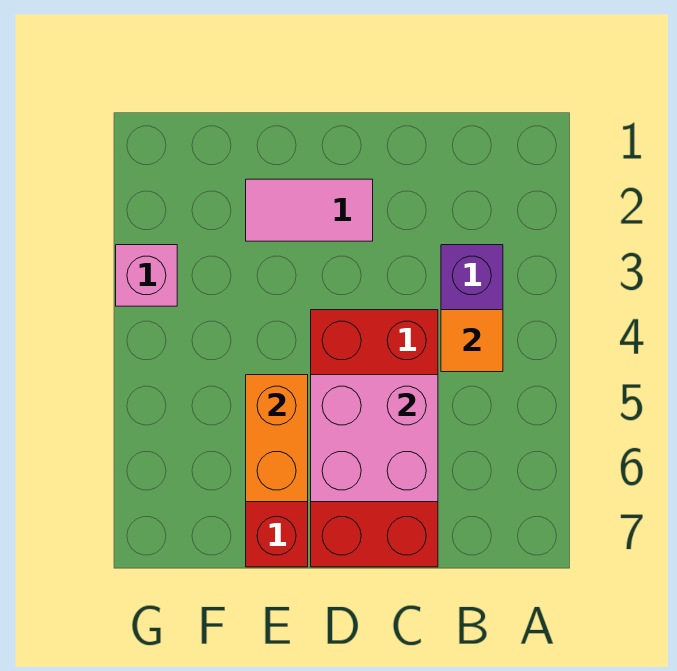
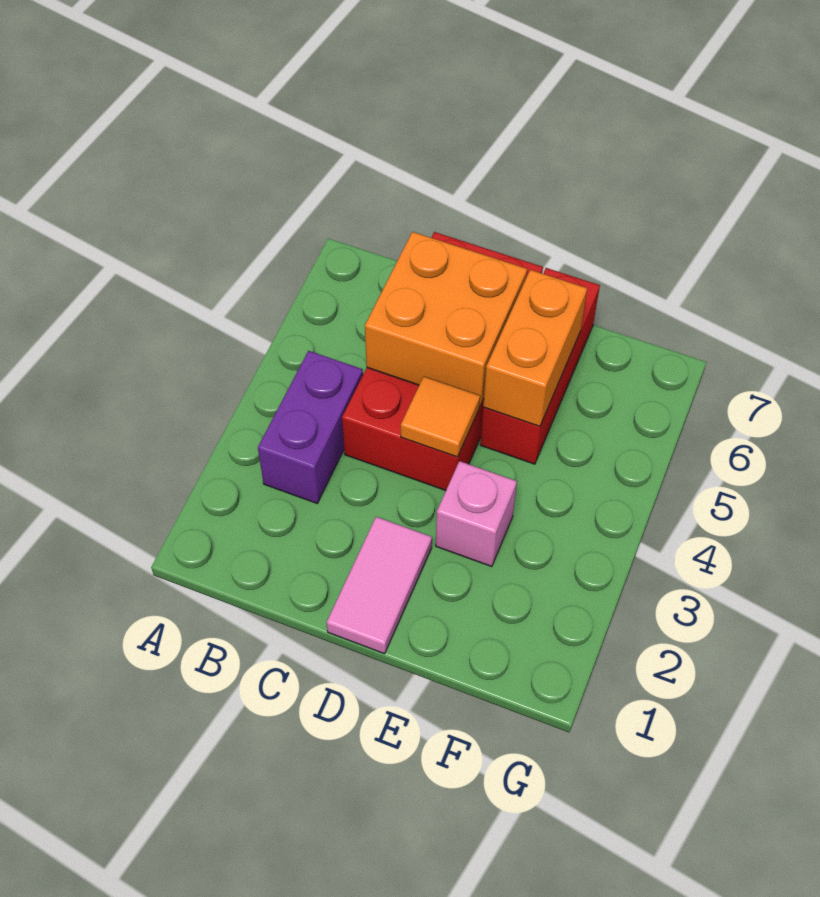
orange 1x1 tile [441,310,503,372] -> orange 1x1 tile moved to [401,377,480,457]
pink 2x2 brick [311,375,438,502] -> orange 2x2 brick [365,232,527,406]
pink 1x2 tile [246,179,373,241] -> pink 1x2 tile turned to [327,517,432,654]
pink 1x1 brick [116,245,177,306] -> pink 1x1 brick moved to [436,461,517,567]

